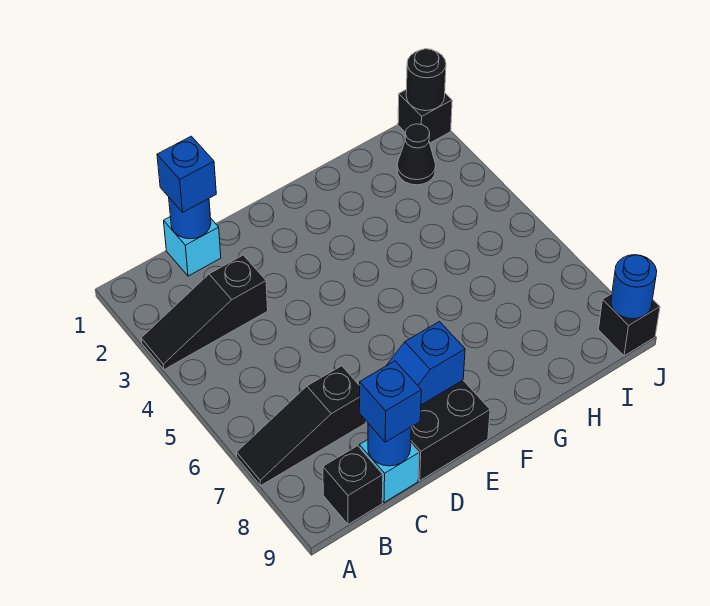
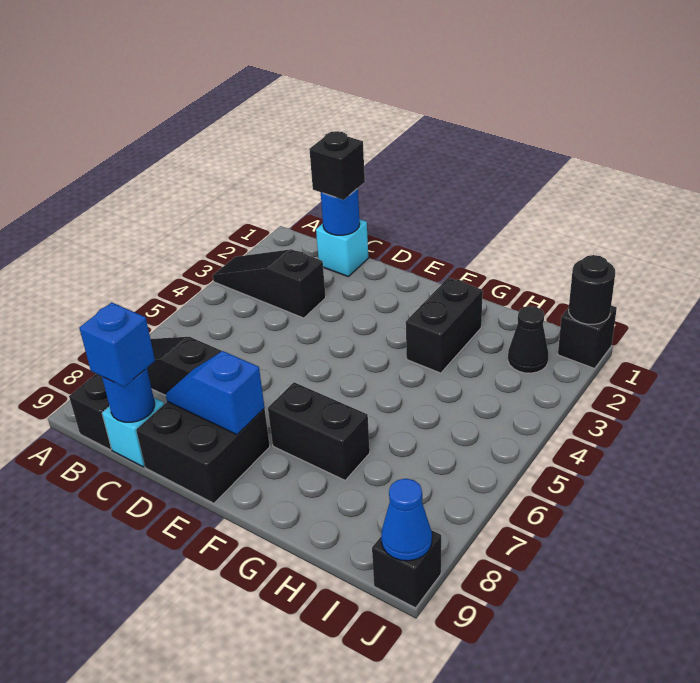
blue 1x1 brick [157,136,216,212] -> black 1x1 brick [309,131,365,200]
none -> black 1x2 brick [268,382,370,480]
none -> black 1x2 brick [406,278,483,373]
blue 1x1 round brick [611,255,657,319] -> blue 1x1 cone [381,479,432,561]

